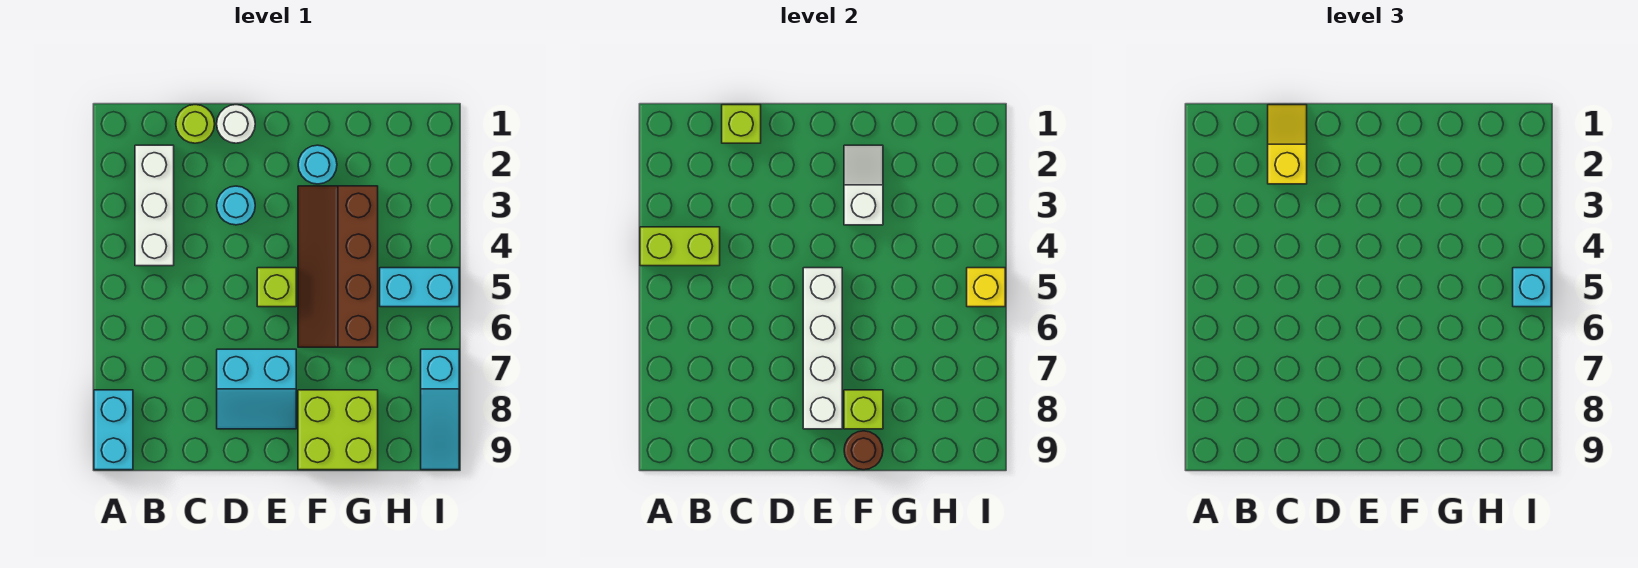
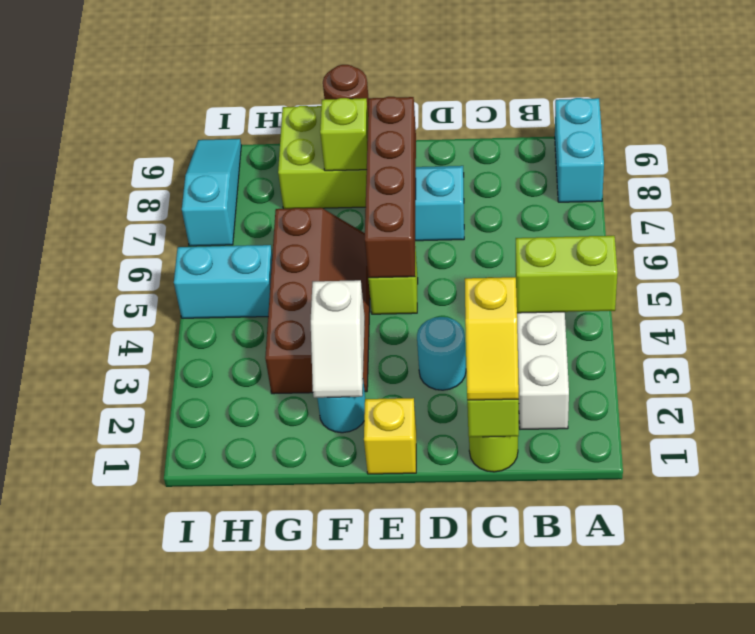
white 1x1 round brick [217,105,255,143] -> none
white 1x4 brick [803,268,842,429] -> brown 1x4 brick [365,97,416,278]
yellow 1x1 brick [967,268,1005,307] -> yellow 1x1 brick moved to [364,398,416,474]
cyan 1x1 brick [1513,268,1551,307] -> none

